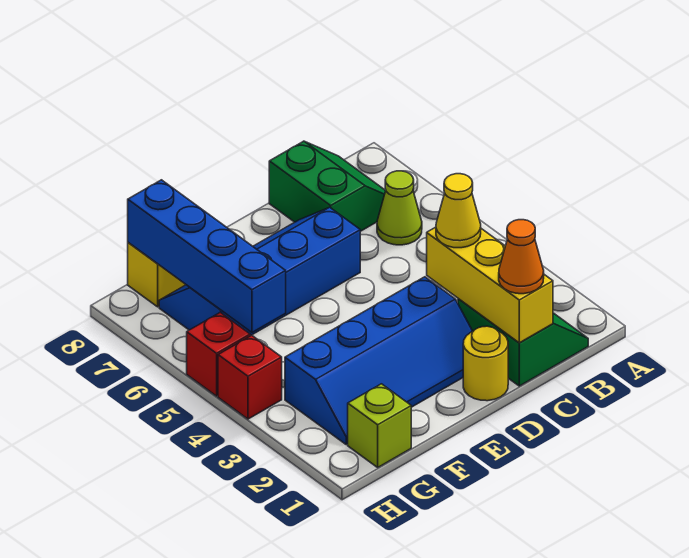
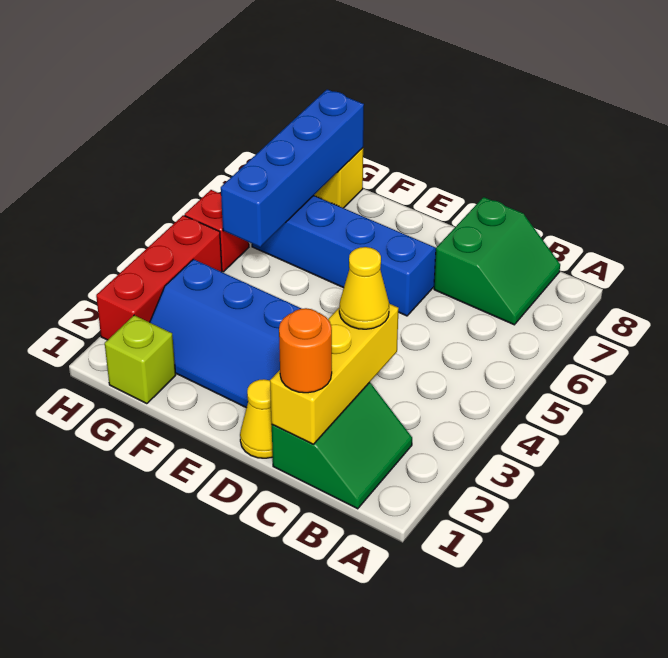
lime 1x1 cone [377,171,422,245] -> none
orange 1x1 cone [499,220,544,294] -> orange 1x1 round brick [279,308,332,393]
yellow 1x1 round brick [463,326,508,401] -> yellow 1x1 cone [240,379,273,458]
red 1x1 brick [218,335,282,419] -> red 1x3 brick [96,215,222,340]

